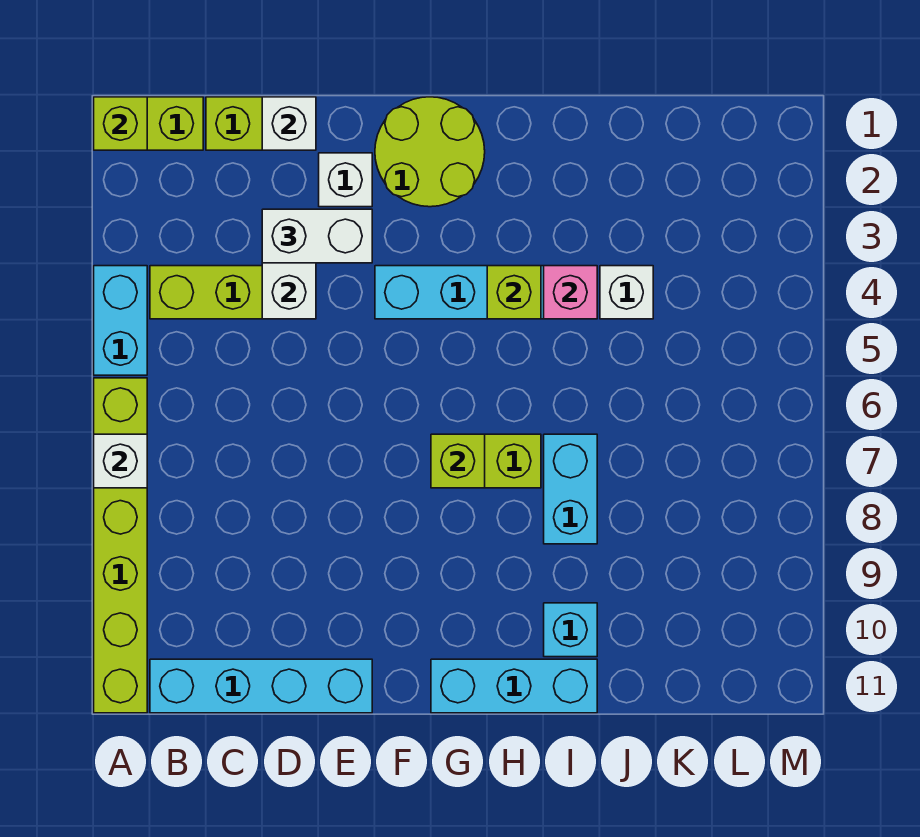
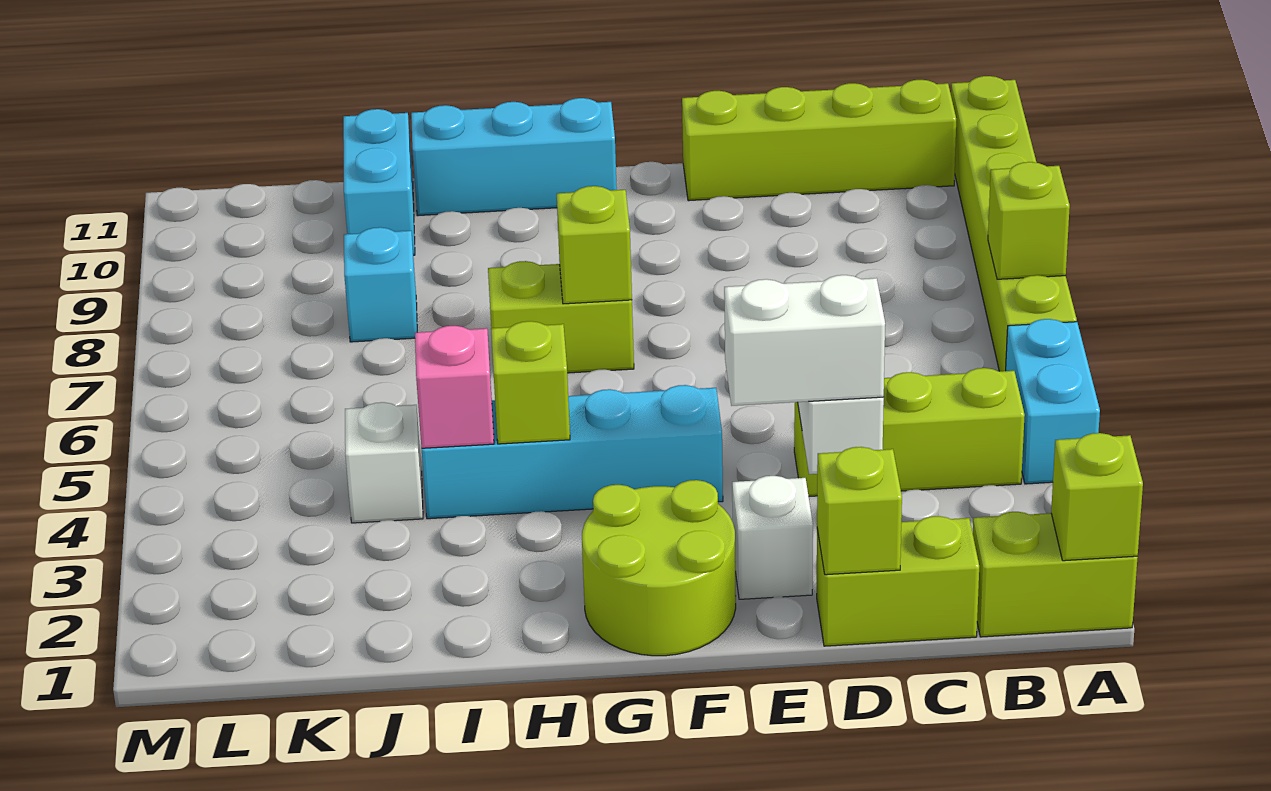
white 1x1 brick [94,434,147,488] -> lime 1x1 brick [988,162,1070,279]
cyan 1x4 brick [150,659,372,713] -> lime 1x4 brick [682,80,956,201]
white 1x1 brick [262,97,316,150] -> lime 1x1 brick [817,447,902,575]
cyan 1x2 brick [544,434,597,544] -> cyan 1x2 brick moved to [343,109,415,256]
cyan 1x1 brick [544,603,597,657] -> cyan 1x1 brick moved to [344,227,417,342]

